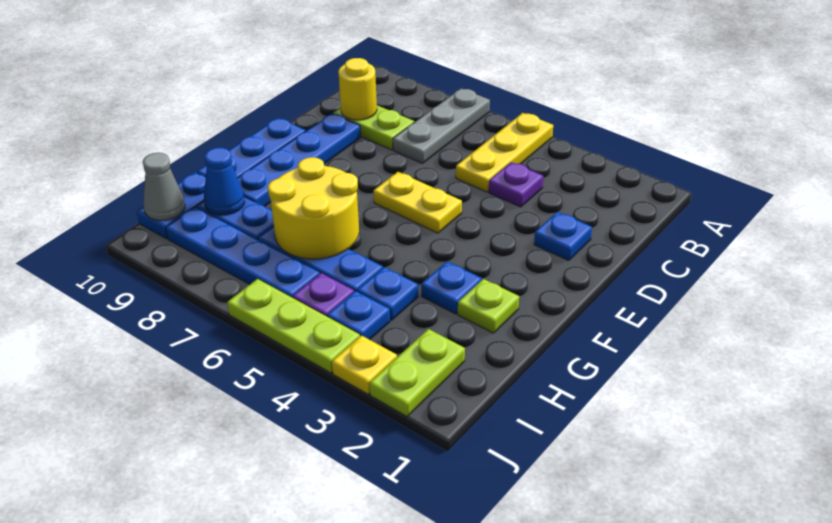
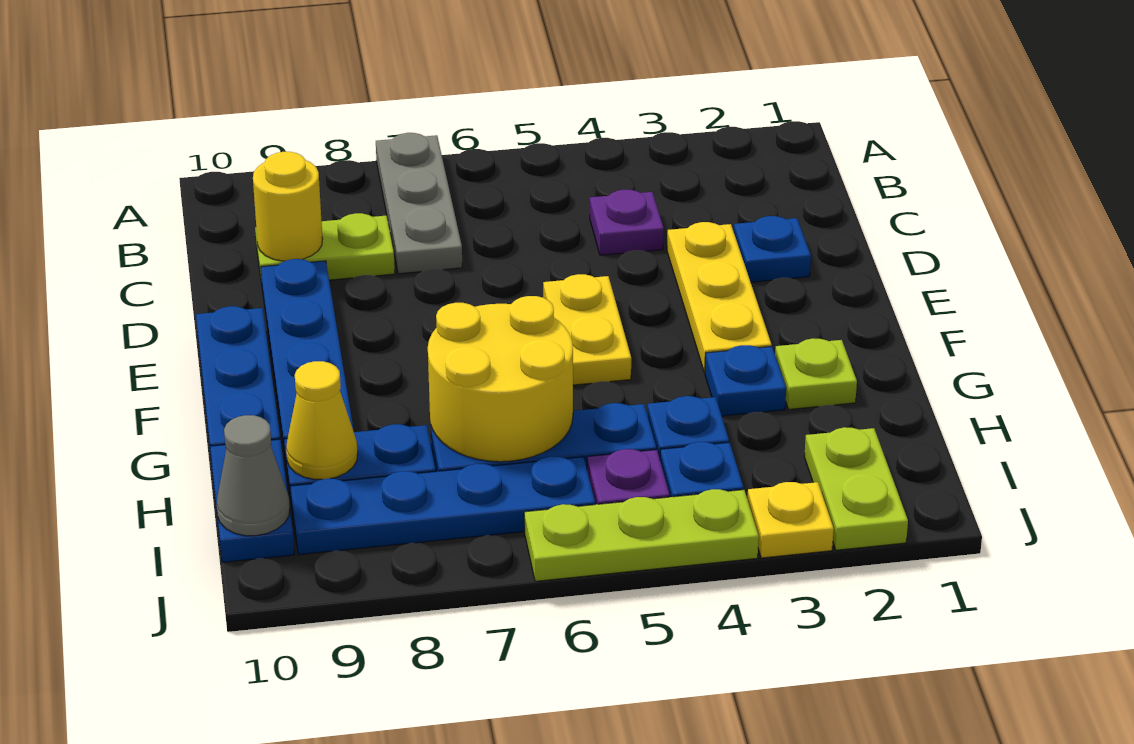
yellow 1x3 plate [456,113,553,192] -> yellow 1x3 plate moved to [667,222,772,372]
yellow 1x2 plate [373,172,462,233] -> yellow 1x2 plate turned to [543,274,631,385]
blue 1x1 cone [204,148,245,215] -> yellow 1x1 cone [286,361,358,479]

